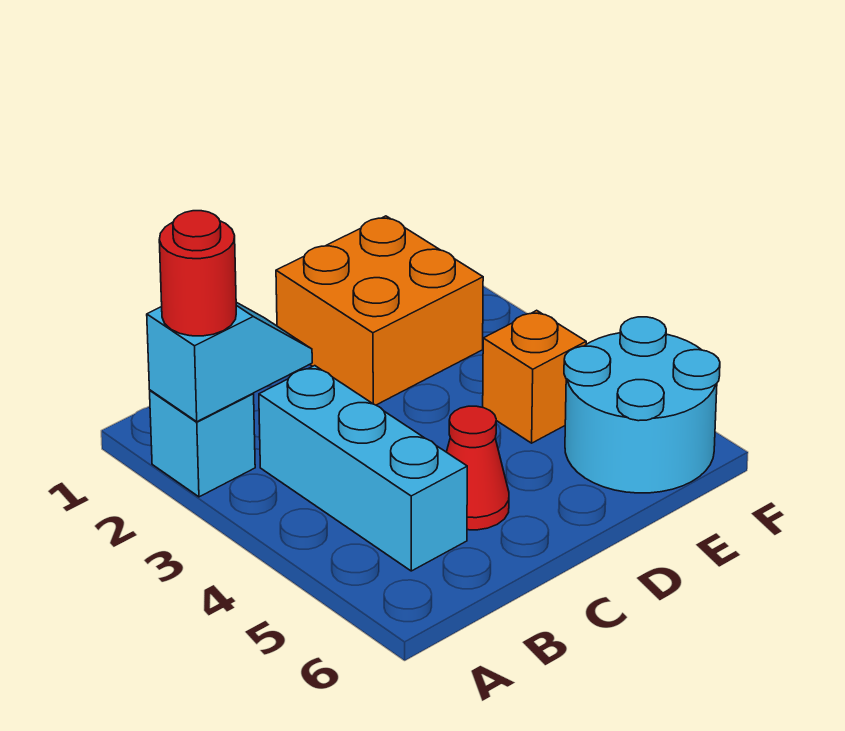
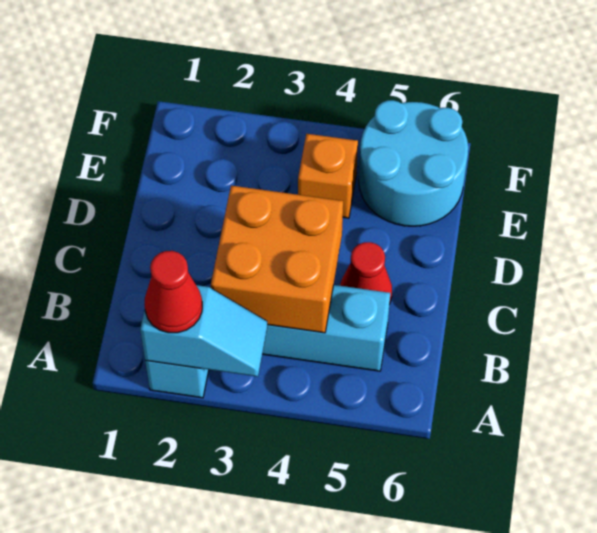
cyan 1x2 slope [147,302,312,422] -> cyan 1x2 slope turned to [140,285,267,377]
red 1x1 round brick [159,211,236,336] -> red 1x1 cone [145,251,202,333]
orange 2x2 brick [276,216,483,405] -> orange 2x2 brick moved to [211,186,343,333]

